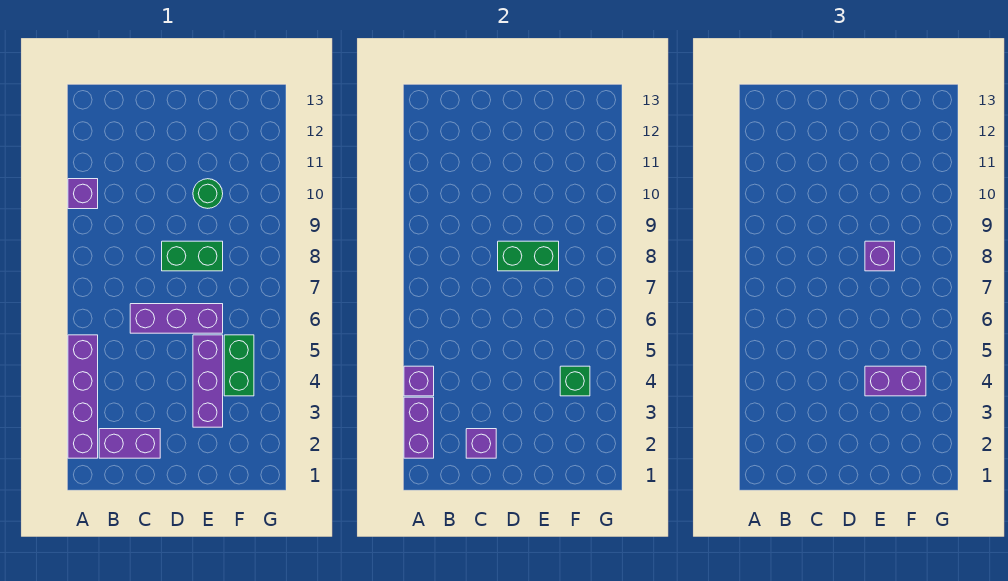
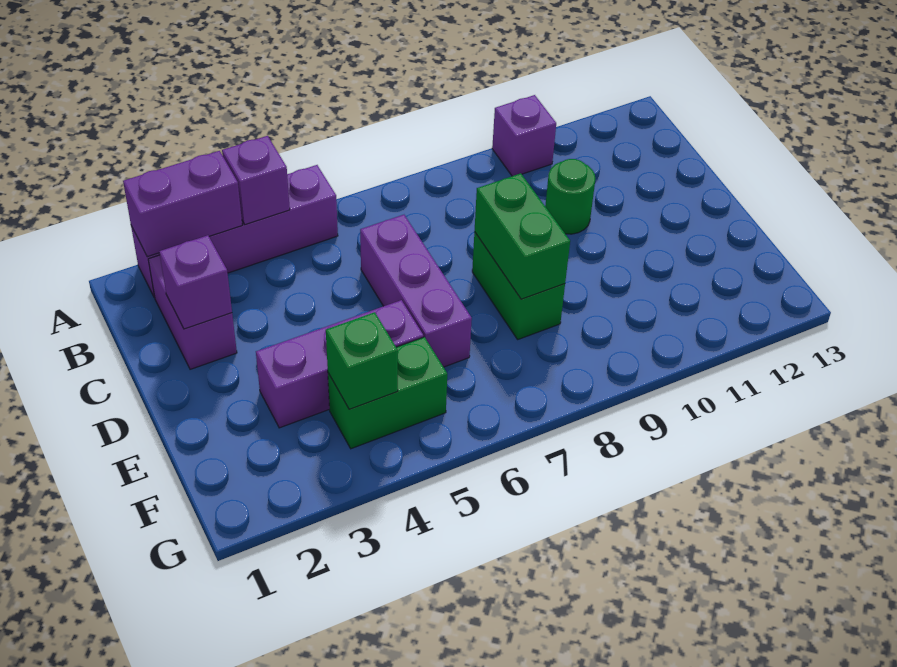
purple 1x2 brick [865,366,926,396] -> none
purple 1x1 brick [865,241,895,271] -> none
green 1x1 round brick [193,179,223,208] -> green 1x1 round brick moved to [545,159,595,234]

